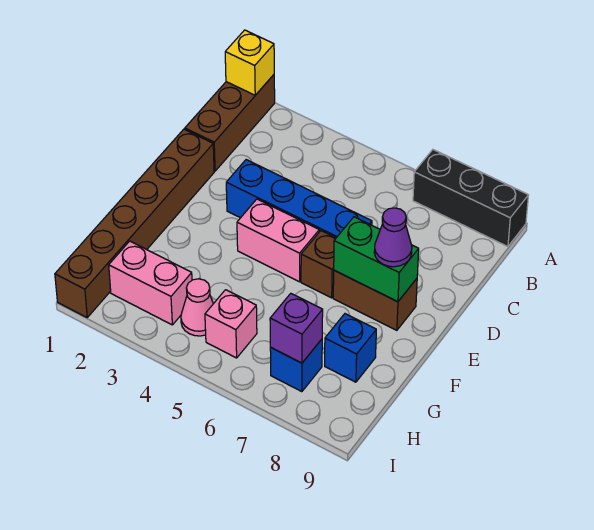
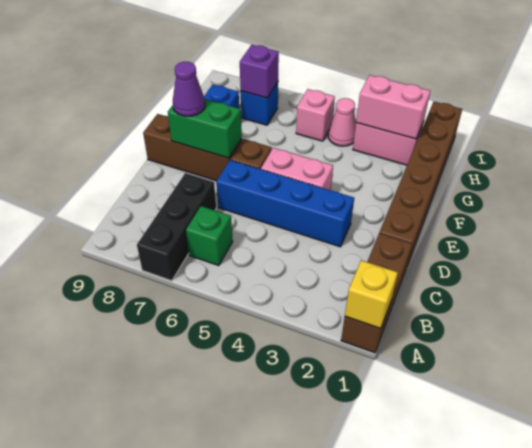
black 1x3 brick [413,150,528,247] -> black 1x3 brick turned to [137,173,216,281]
none -> green 1x1 brick [186,206,233,266]
brown 1x2 brick [333,270,417,330] -> brown 1x3 brick [143,114,242,181]
none -> pink 1x2 brick [356,75,430,139]

